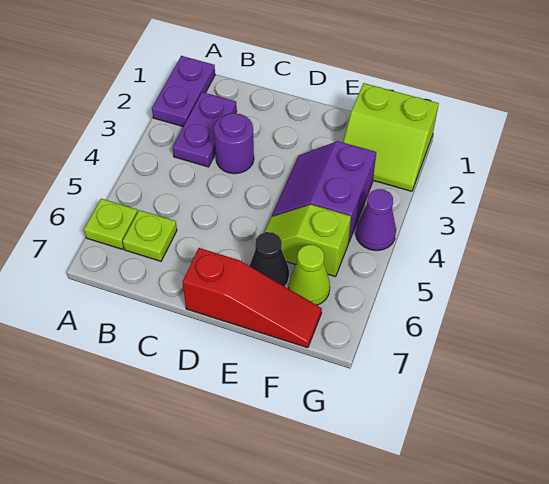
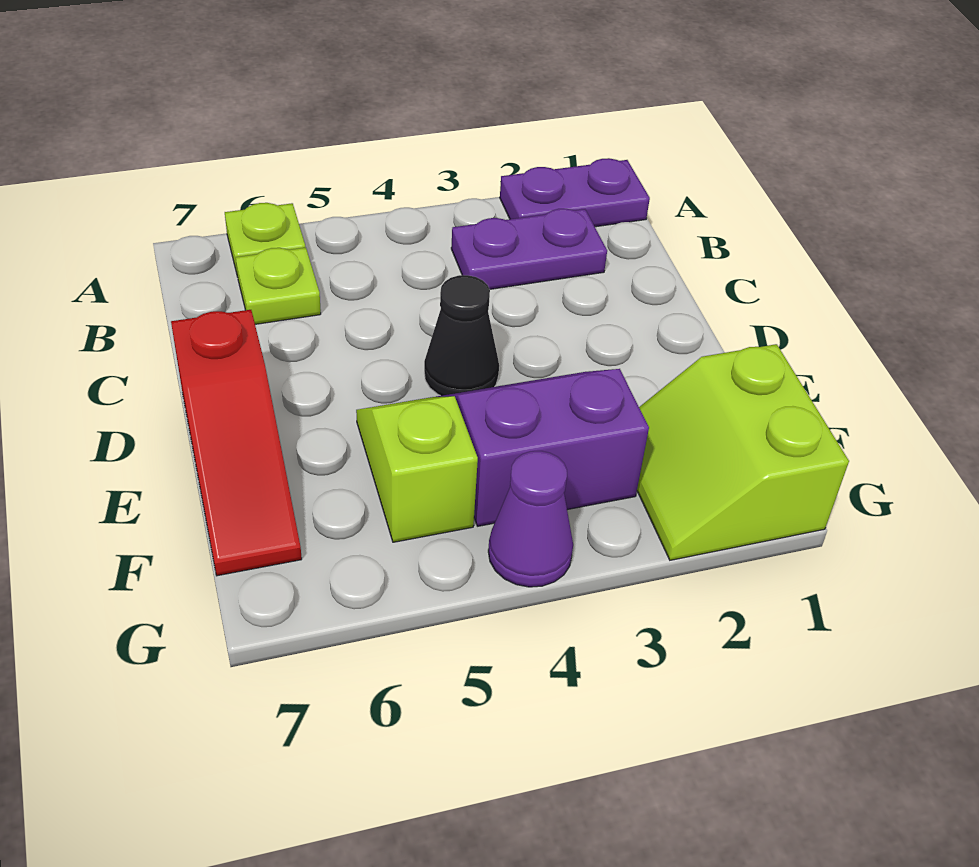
purple 1x1 round brick [214,113,254,174] -> none
black 1x1 cone [250,232,289,287] -> black 1x1 cone moved to [424,275,499,396]
lime 1x1 cone [289,245,330,305] -> none

